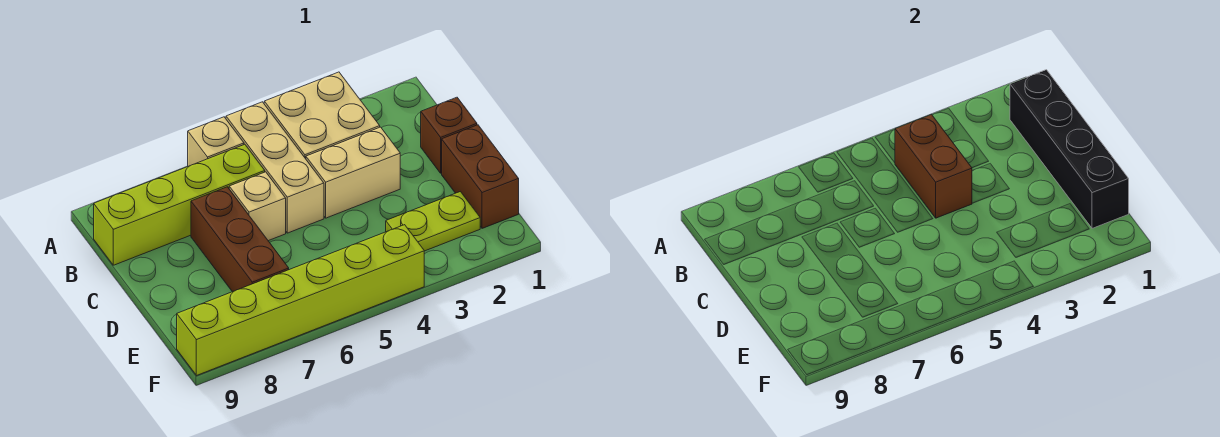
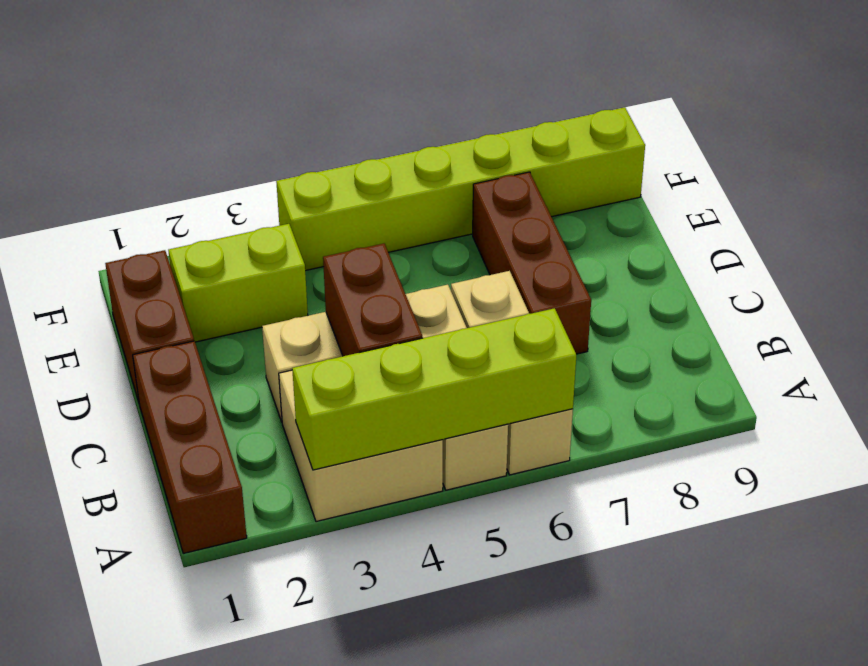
black 1x4 brick [1010,70,1129,228] -> none
lime 1x4 brick [94,144,265,265] -> lime 1x4 brick moved to [292,308,576,470]
brown 1x1 brick [421,97,477,173] -> brown 1x3 brick [133,341,247,553]
lime 1x2 plate [386,192,480,251] -> lime 1x2 brick [168,224,308,342]

